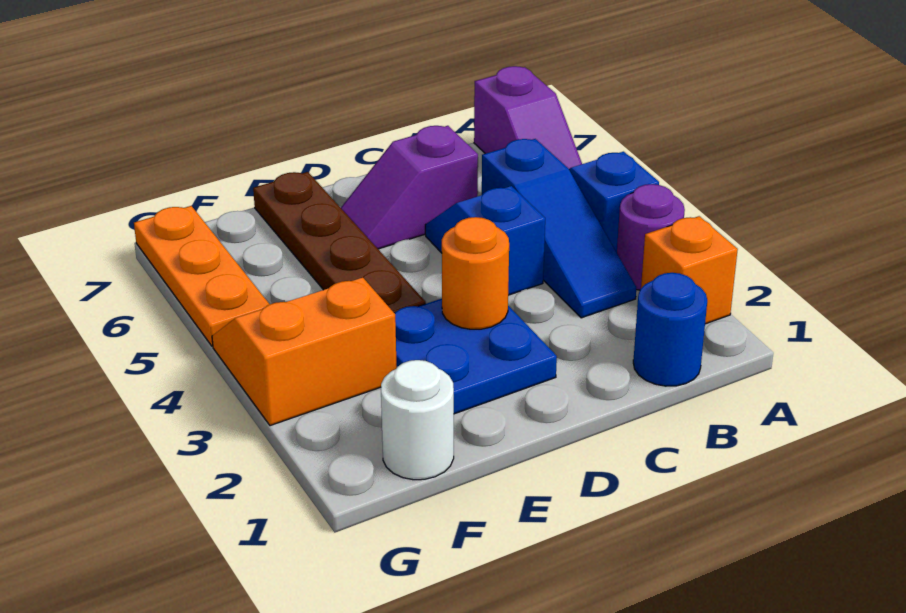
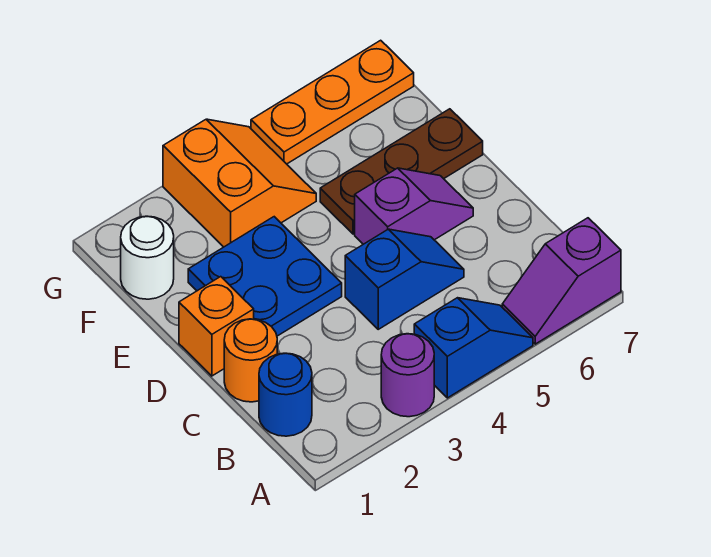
orange 1x1 brick [641,216,738,324] -> orange 1x1 brick moved to [179,277,254,376]
blue 1x3 slope [482,139,636,318] -> none
purple 1x2 slope [341,126,478,249] -> purple 1x2 slope turned to [355,168,473,244]
orange 1x1 round brick [442,217,509,329] -> orange 1x1 round brick moved to [224,319,277,402]
brown 1x4 plate [253,172,426,313] -> brown 1x3 plate [320,109,483,234]

